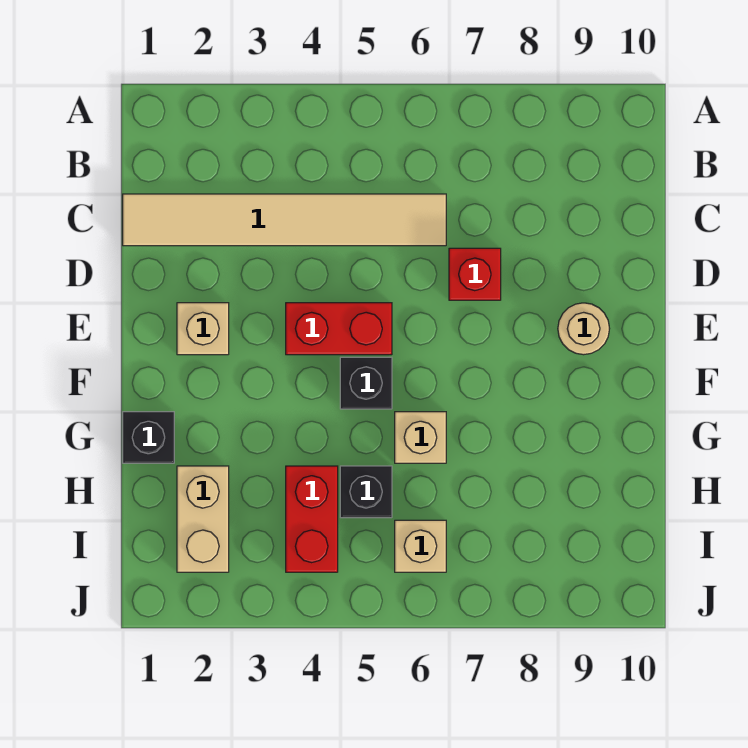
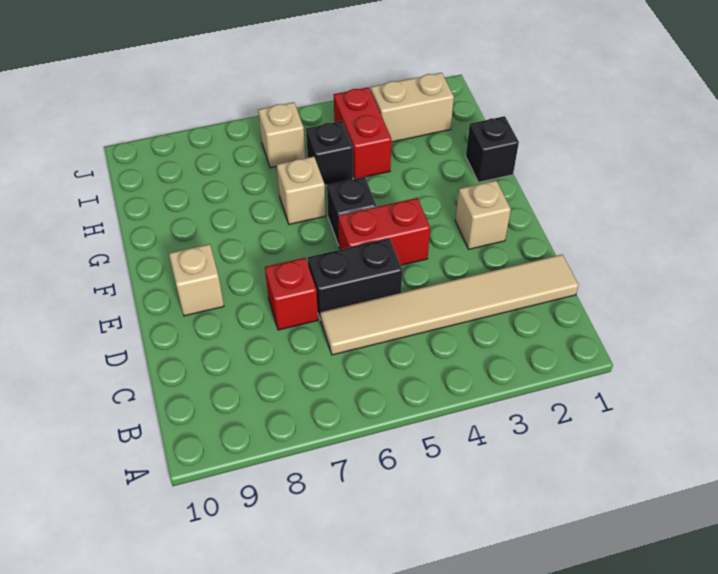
none -> black 1x2 brick [308,238,402,320]
tan 1x1 round brick [558,303,610,355] -> tan 1x1 brick [169,244,224,316]
tan 1x2 brick [177,466,229,572] -> tan 1x2 brick turned to [371,73,454,142]

